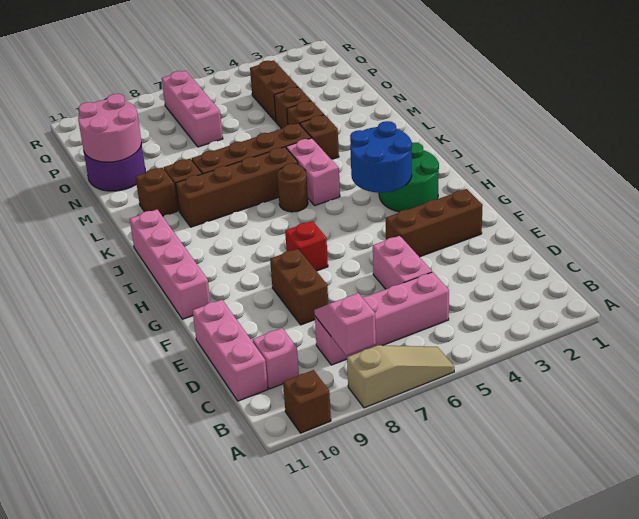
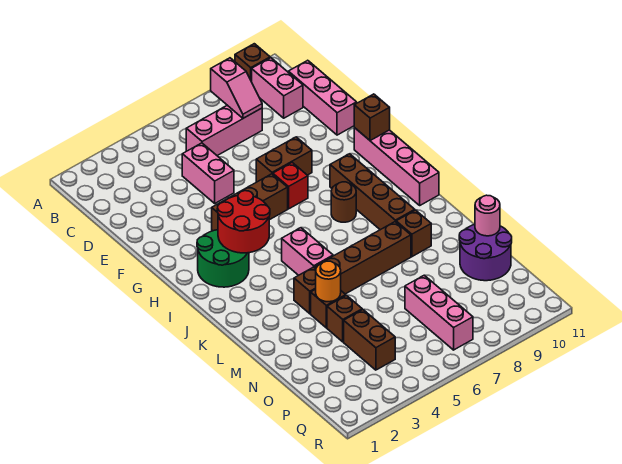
tan 1x3 slope [347,345,454,408] -> none
pink 1x4 brick [315,272,449,365] -> pink 1x3 brick [186,105,262,156]
pink 1x1 brick [252,328,299,389] -> pink 1x2 brick [252,58,303,118]
brown 1x2 brick [270,249,328,325] -> brown 1x2 brick turned to [256,137,312,182]
brown 1x3 brick [386,189,483,257] -> brown 1x3 brick moved to [212,174,288,231]
blue 2x2 round brick [350,121,412,193] -> red 2x2 round brick [217,191,270,253]
brown 1x1 round brick [277,163,308,212] -> brown 1x1 round brick moved to [331,182,356,222]
brown 1x4 brick [176,147,298,227] -> brown 1x4 brick turned to [330,154,415,230]
brown 1x1 brick [136,168,177,216] -> brown 1x1 brick moved to [354,94,390,141]
none -> orange 1x1 round brick [316,261,341,302]
pink 2x2 round brick [78,94,141,162] -> pink 1x1 round brick [475,195,500,236]

